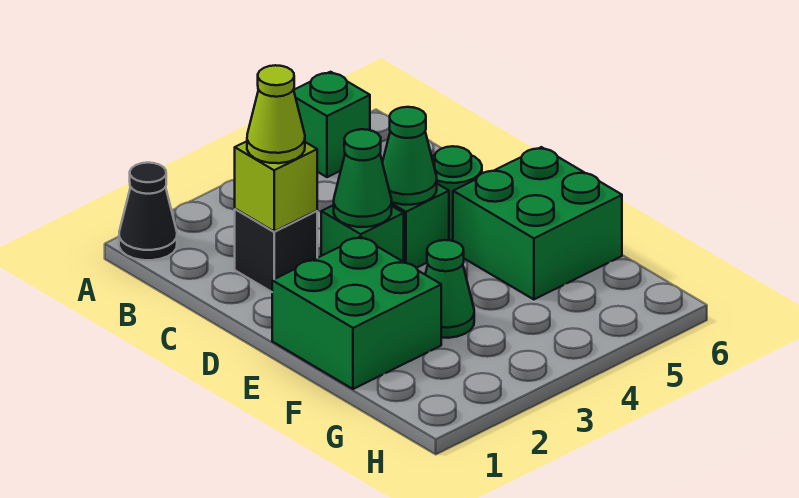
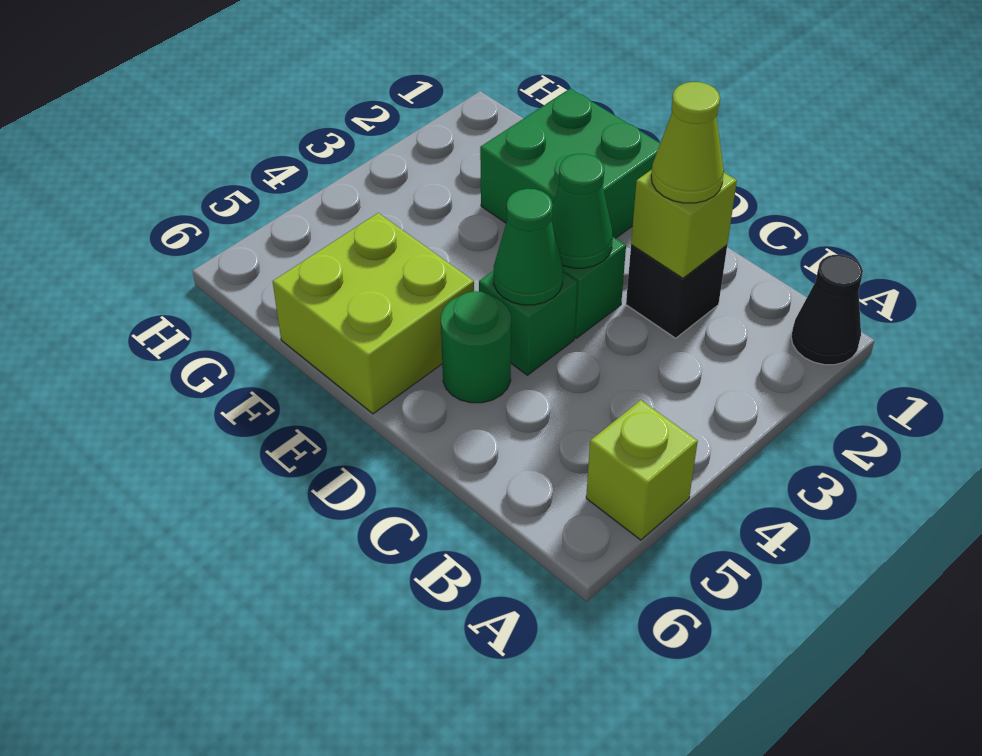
green 1x1 brick [294,72,370,177] -> lime 1x1 brick [586,400,698,540]
green 2x2 brick [453,147,622,299] -> lime 2x2 brick [273,213,474,414]
green 1x1 cone [425,240,474,338] -> none

